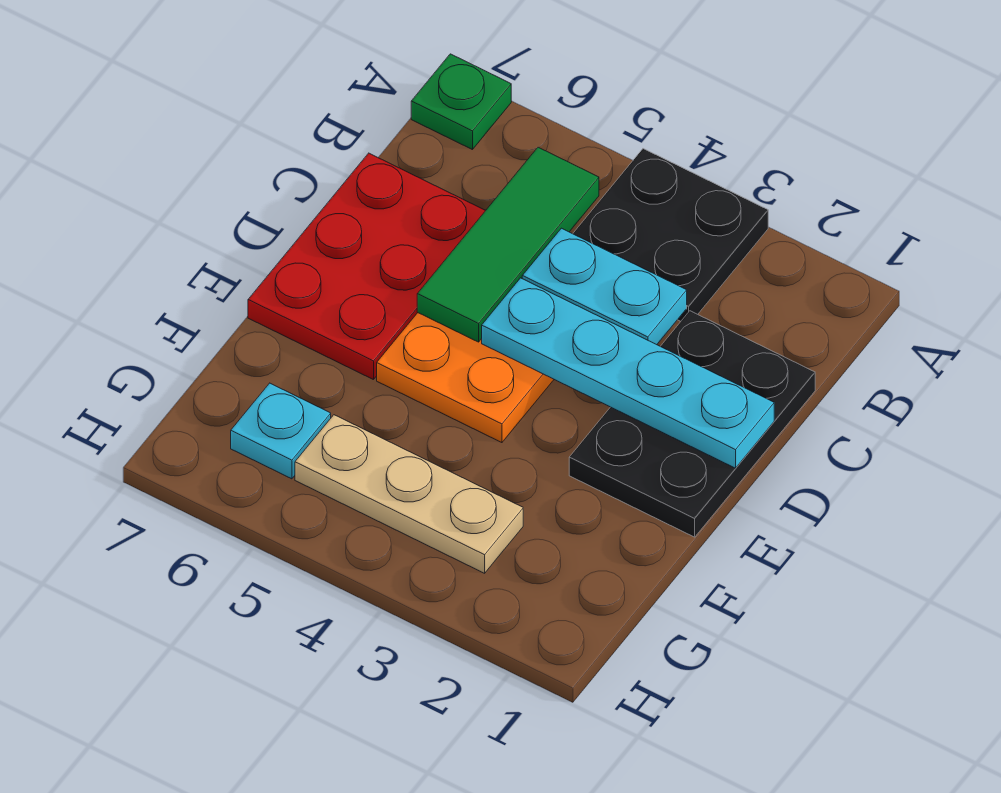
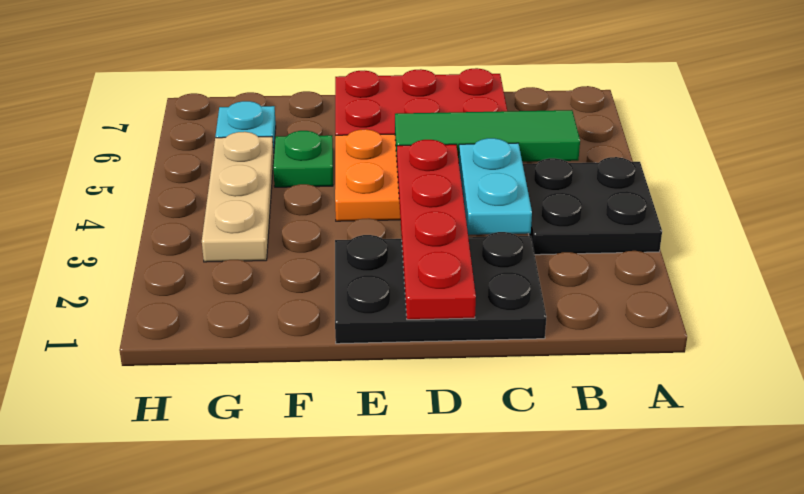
green 1x1 plate [411,54,511,150] -> green 1x1 plate moved to [273,131,333,187]
cyan 1x4 plate [482,278,774,468] -> red 1x4 plate [397,140,476,320]

